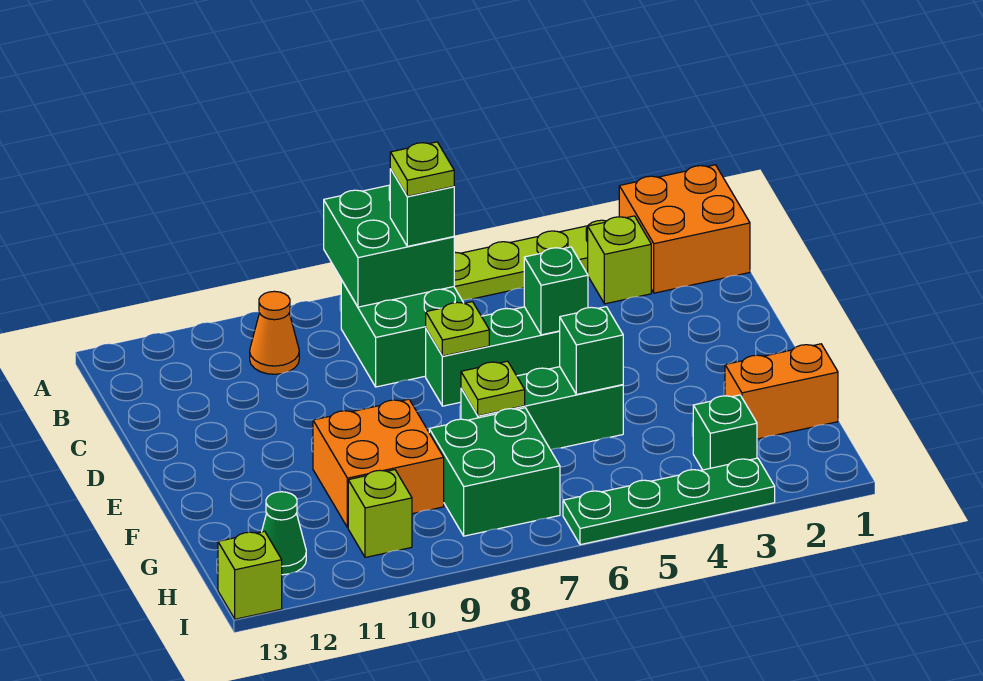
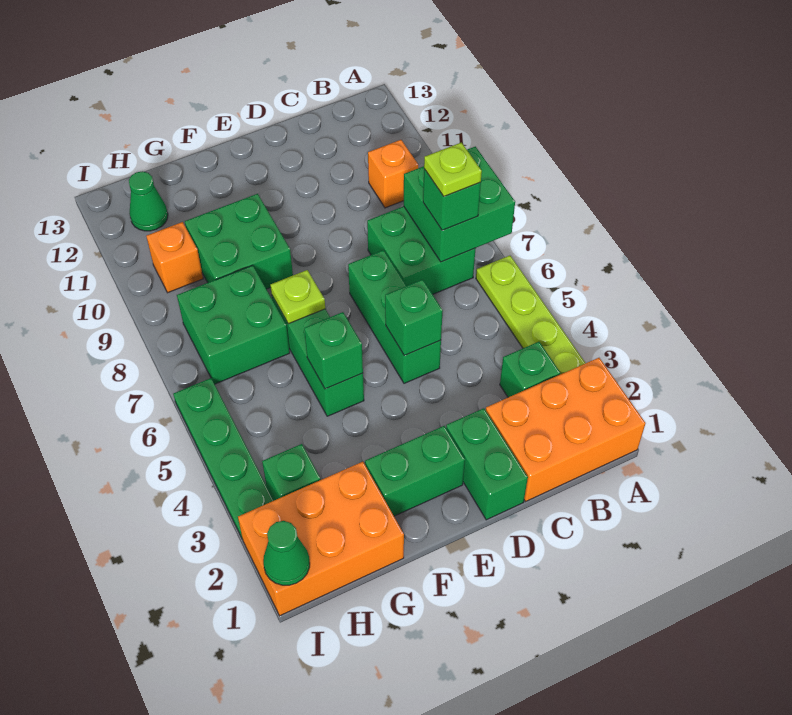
orange 2x2 brick [619,165,750,293] -> orange 2x3 brick [486,358,645,501]
lime 1x1 brick [588,216,651,304] -> green 1x1 brick [500,342,560,397]
orange 1x1 cone [250,291,299,374] -> orange 1x1 brick [368,140,418,208]
none -> green 1x2 brick [446,408,528,520]
lime 1x1 plate [426,302,489,356] -> none
none -> green 1x2 brick [365,426,465,516]
orange 2x2 brick [313,399,444,528] -> green 2x2 brick [185,194,293,289]
orange 1x2 brick [725,344,838,439] -> orange 2x3 brick [238,462,404,616]
lime 1x1 brick [348,470,412,557] -> orange 1x1 brick [146,222,203,293]
none -> green 1x1 cone [263,521,310,585]
lime 1x1 brick [218,531,282,619] -> none

